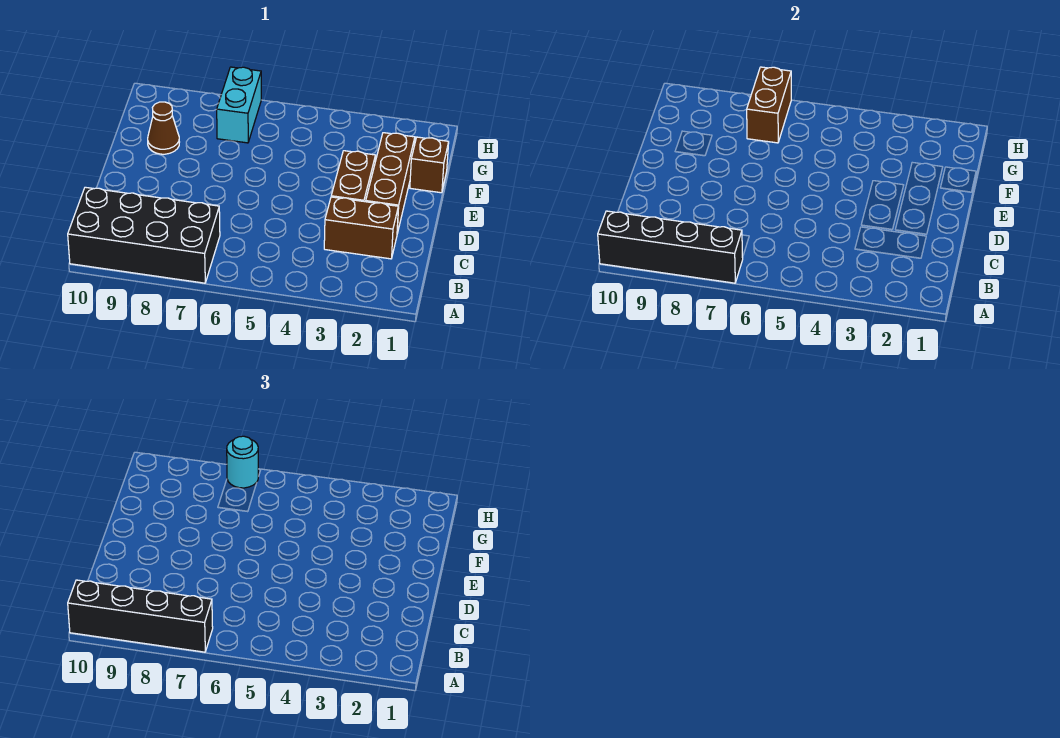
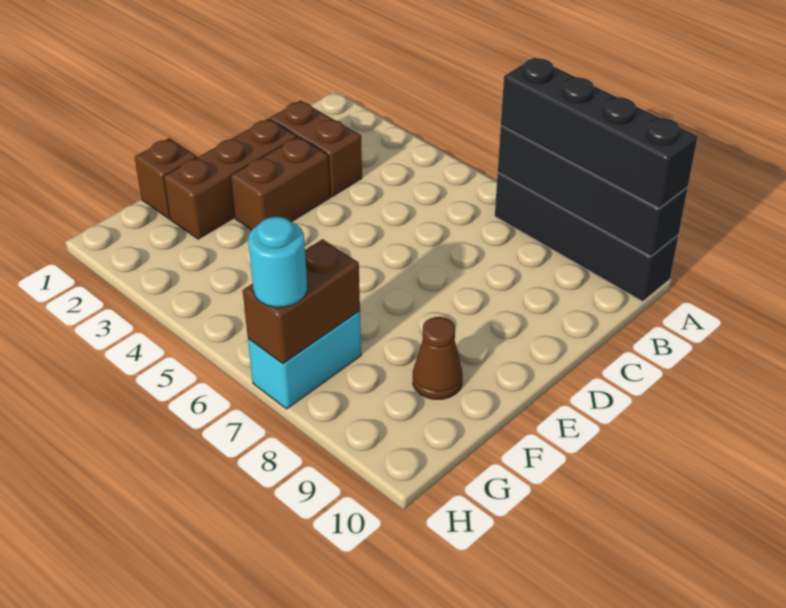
black 2x4 brick [68,187,220,283] -> black 1x4 brick [495,173,679,301]

